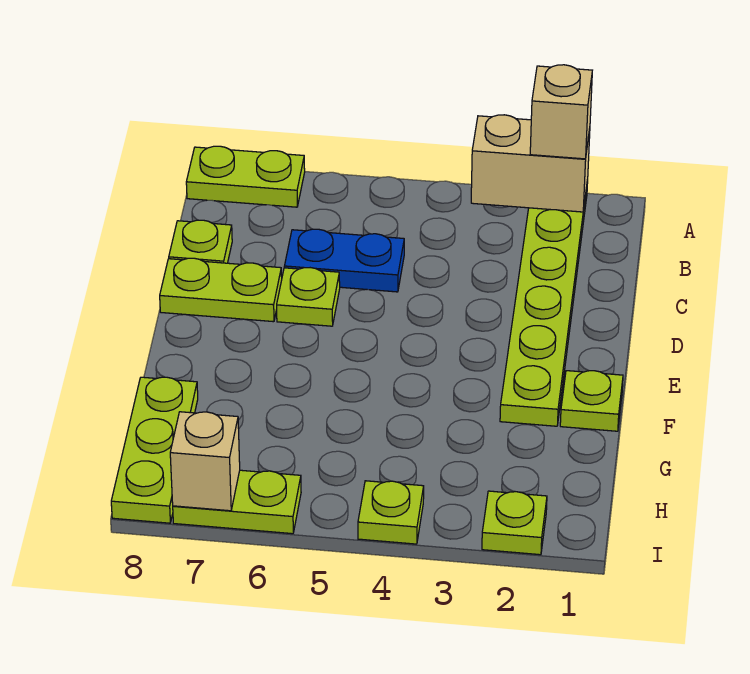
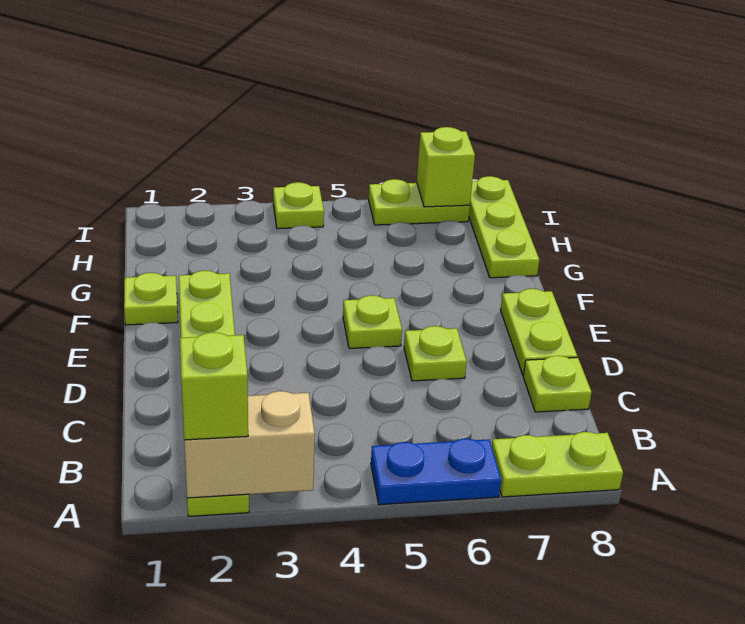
tan 1x1 brick [530,65,592,159] -> lime 1x1 brick [180,332,248,440]
blue 1x2 plate [284,229,404,292] -> blue 1x2 plate moved to [371,439,501,505]
lime 1x2 plate [160,258,282,322] -> lime 1x2 plate turned to [501,289,577,375]
lime 1x1 plate [482,491,547,555] -> lime 1x1 plate moved to [343,295,402,349]
tan 1x1 brick [170,412,240,511] -> lime 1x1 brick [417,127,475,207]

